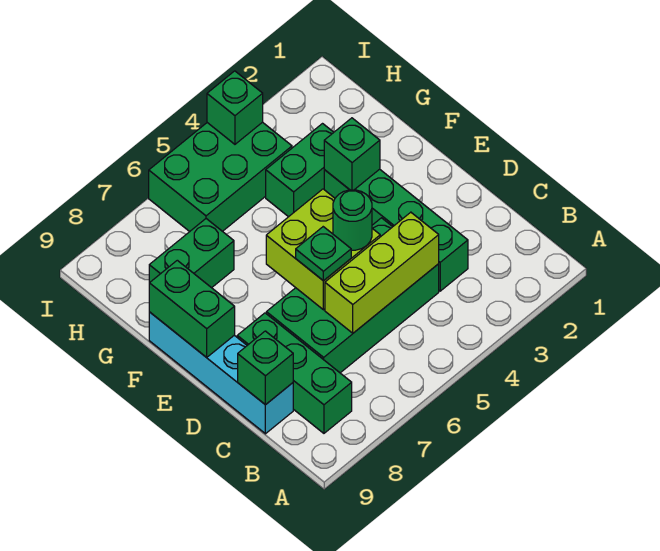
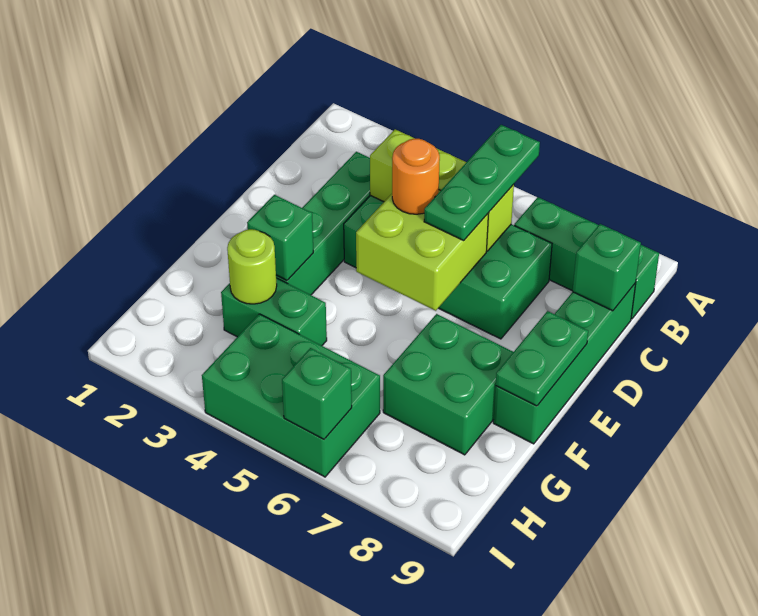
green 1x3 brick [237,313,352,433] -> green 1x3 brick turned to [514,197,659,319]
cyan 1x4 brick [149,312,293,434] -> green 1x4 brick [493,283,636,444]
green 1x1 round brick [333,190,372,250] -> orange 1x1 round brick [392,139,440,214]
green 1x1 plate [296,227,351,281] -> green 1x3 plate [424,125,540,240]
green 1x2 brick [149,260,235,357] -> green 1x2 plate [496,311,588,406]
none -> lime 1x1 round brick [227,229,277,304]
green 1x2 brick [149,219,234,288] -> green 2x2 brick [383,314,513,455]
green 1x1 brick [207,71,263,144] -> green 1x1 brick moved to [282,348,352,439]

